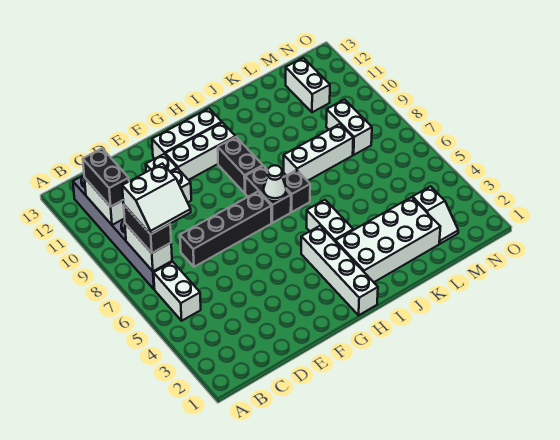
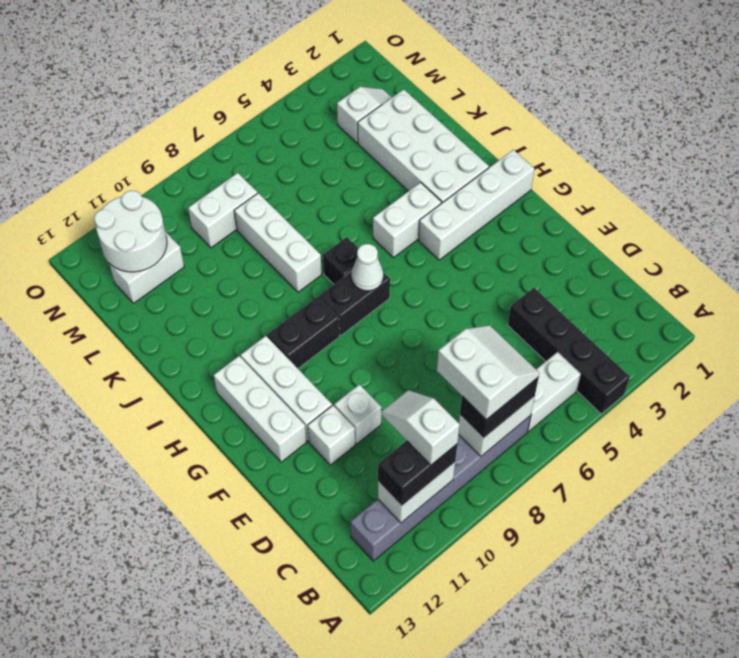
none -> white 1x2 slope [381,390,460,465]
black 1x4 brick [180,192,271,267] -> black 1x4 brick moved to [508,288,630,414]
none -> white 2x2 round brick [94,190,167,272]

